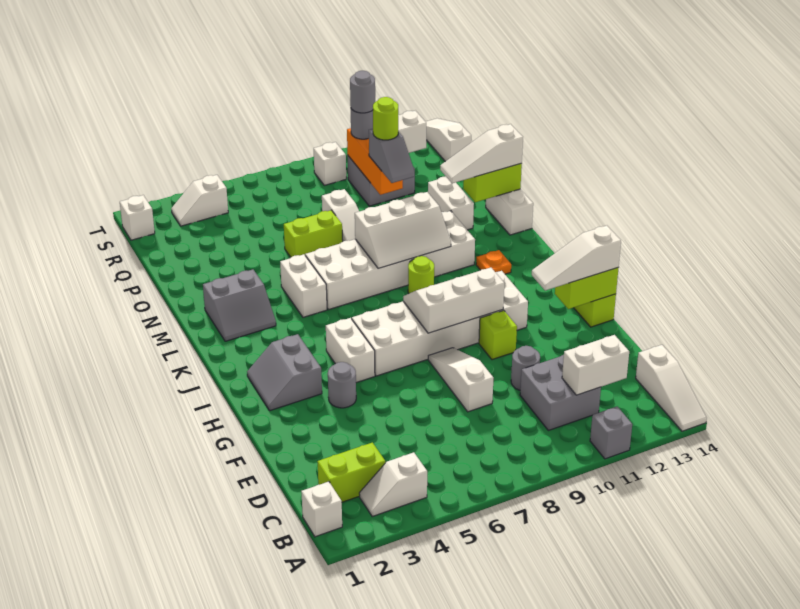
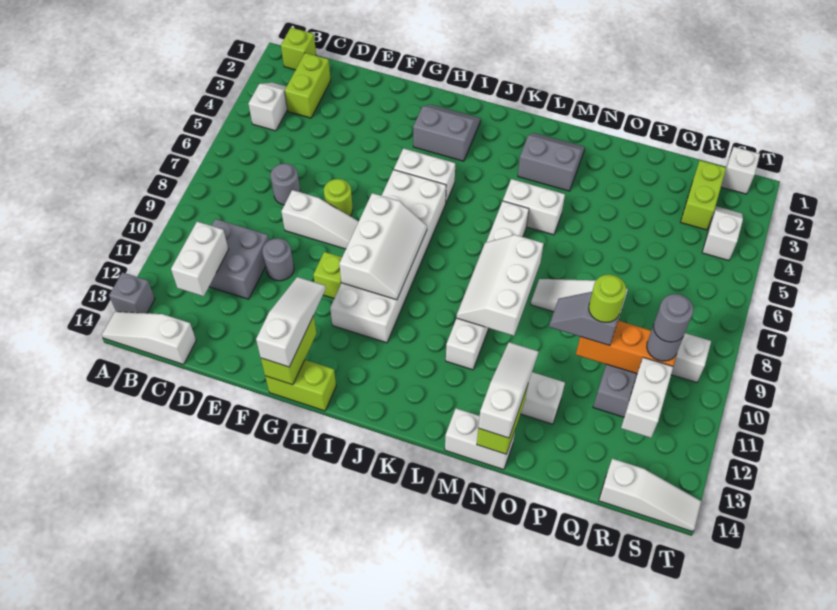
grey 1x1 brick [590,407,632,459] -> grey 1x1 brick moved to [109,272,155,313]
white 1x1 brick [301,482,342,537] -> lime 1x1 brick [281,28,316,70]
grey 1x1 round brick [328,362,356,408] -> grey 1x1 round brick moved to [271,163,300,205]
lime 1x1 round brick [408,256,434,293] -> lime 1x1 round brick moved to [324,179,353,216]
orange 1x1 plate [476,250,511,274] -> none
grey 2x2 slope [203,269,276,341] -> grey 2x2 slope turned to [518,133,585,191]
white 2x6 brick [305,211,475,310] -> white 1x6 brick [446,201,529,370]
lime 1x2 brick [284,210,343,257] -> lime 1x2 brick moved to [681,161,726,230]

